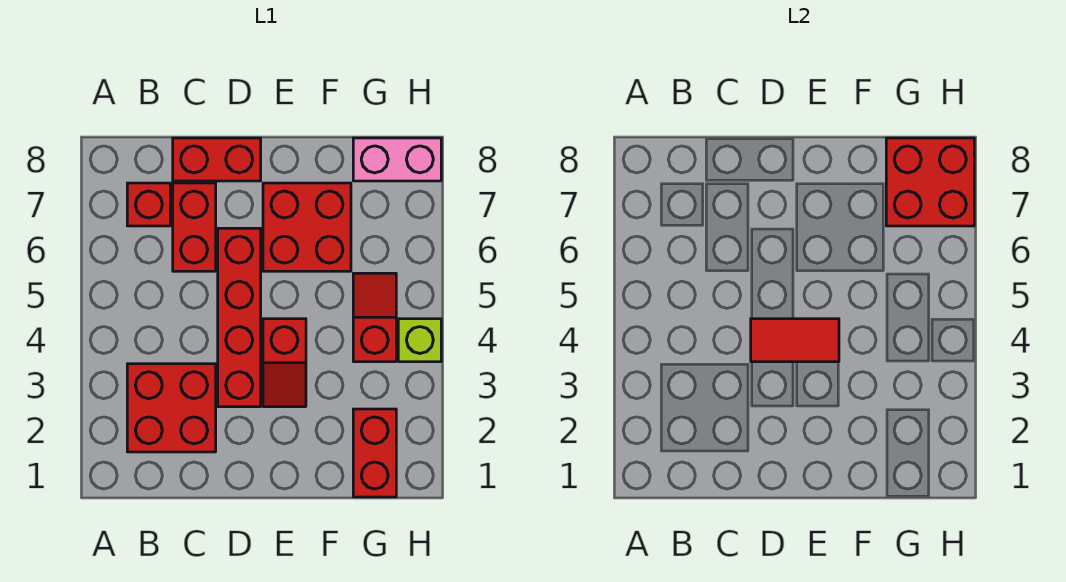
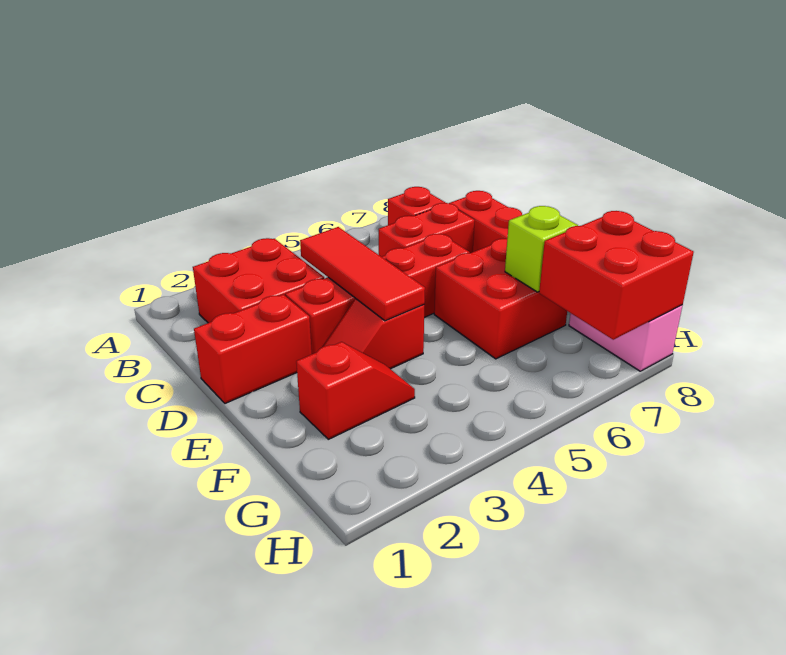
red 1x2 tile [751,319,839,362] -> red 1x3 tile [300,227,425,321]
red 1x2 brick [353,409,396,497] -> red 1x2 brick moved to [194,295,312,403]
red 1x2 slope [353,273,396,362] -> red 1x2 slope moved to [296,342,415,439]
lime 1x1 brick [398,319,441,362] -> lime 1x1 brick moved to [505,206,578,292]

